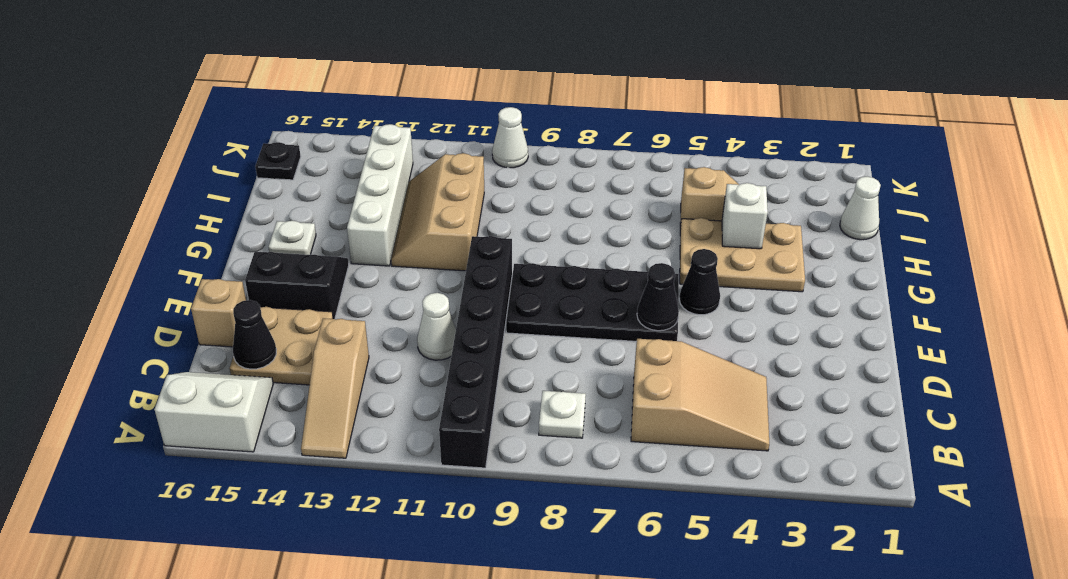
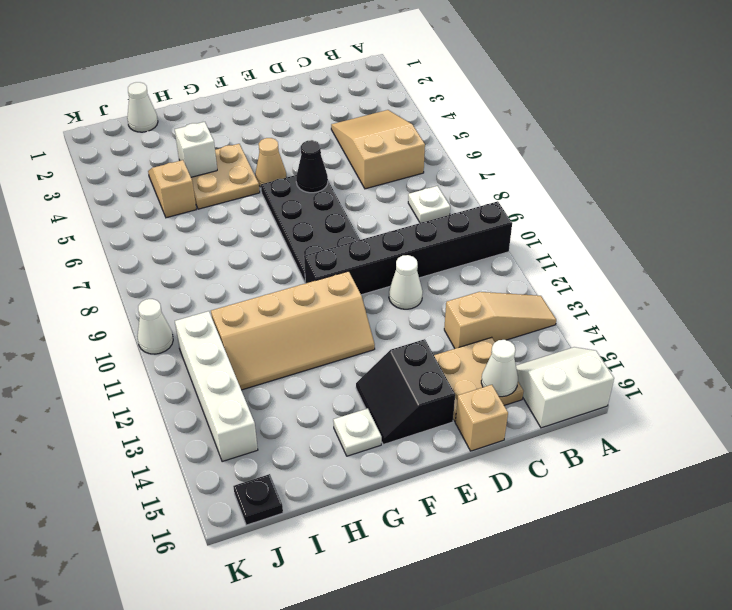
white 2x2 slope [154,372,273,452] -> white 2x2 slope turned to [516,347,614,428]
black 1x1 cone [233,300,276,369] -> white 1x1 cone [481,340,518,397]
black 1x1 cone [679,249,720,315] -> tan 1x1 cone [255,138,286,187]
tan 2x3 plate [680,218,805,292] -> tan 2x2 plate [179,144,260,209]
tan 2x3 slope [391,153,484,271] -> tan 2x4 slope [211,271,375,390]
white 1x4 brick [347,124,413,266] -> white 1x4 brick turned to [175,311,258,462]

